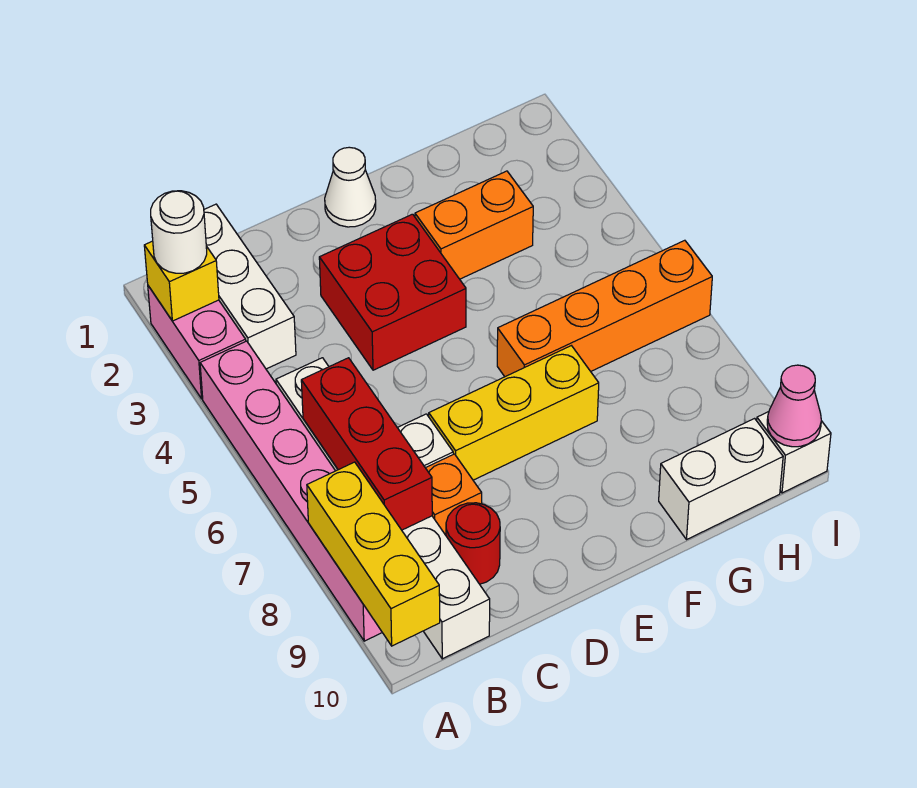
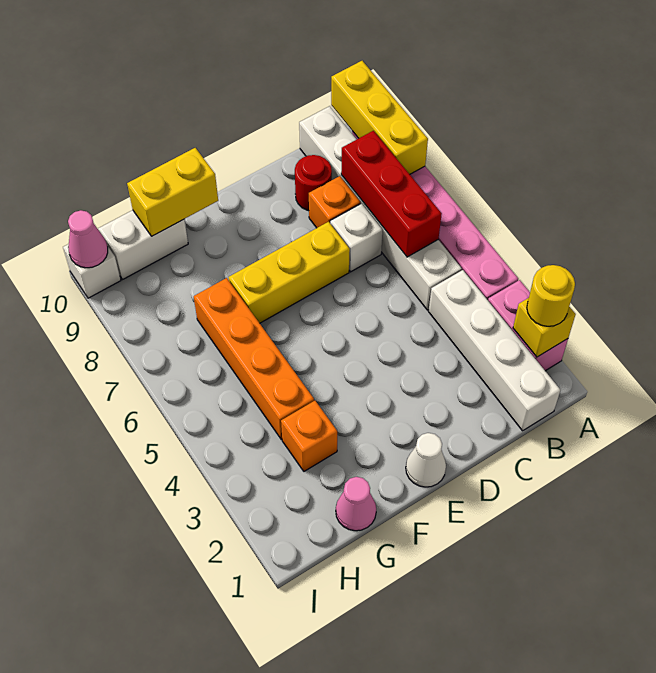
white 1x1 round brick [151,191,207,273] -> yellow 1x1 round brick [527,265,575,326]
white 1x3 brick [204,204,296,369] -> white 1x4 brick [429,270,561,431]
red 2x2 brick [319,214,466,370] -> none
orange 1x2 brick [415,171,533,279] -> orange 1x1 brick [281,401,337,471]
orange 1x4 brick [497,240,712,377] -> orange 1x4 brick turned to [194,278,314,439]
none -> yellow 1x2 brick [127,148,218,236]
none -> pink 1x1 cone [336,477,376,531]

